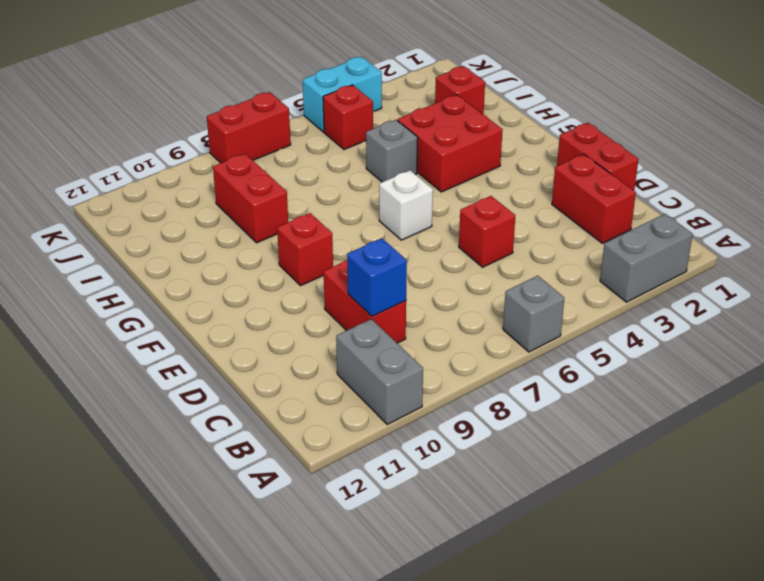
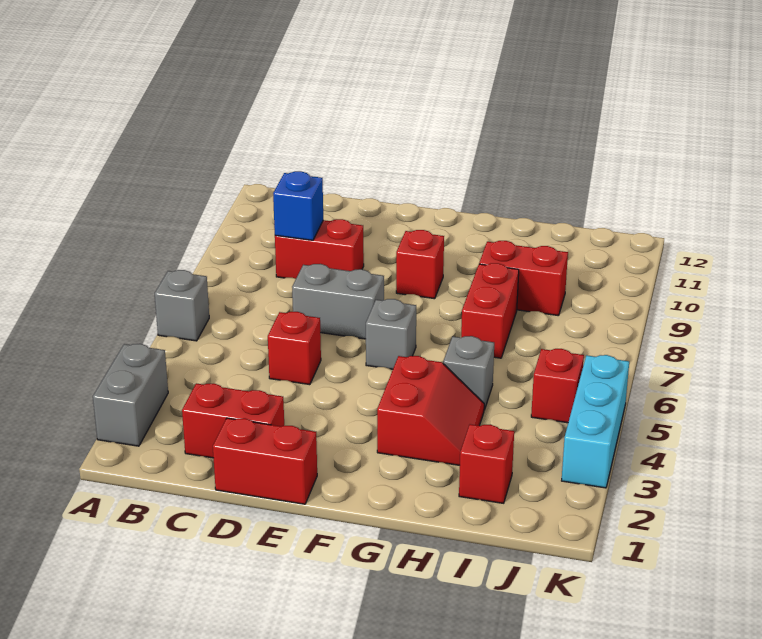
grey 1x2 brick [336,319,423,424] -> grey 1x2 brick moved to [292,264,384,339]
white 1x1 brick [379,170,433,240] -> grey 1x1 brick [366,299,416,369]
red 2x2 brick [397,95,503,192] -> red 2x2 slope [377,356,484,465]
cyan 1x2 brick [303,57,382,132] -> cyan 1x3 brick [562,355,629,488]
red 1x2 brick [207,92,291,163] -> red 1x2 brick moved to [461,263,519,358]

